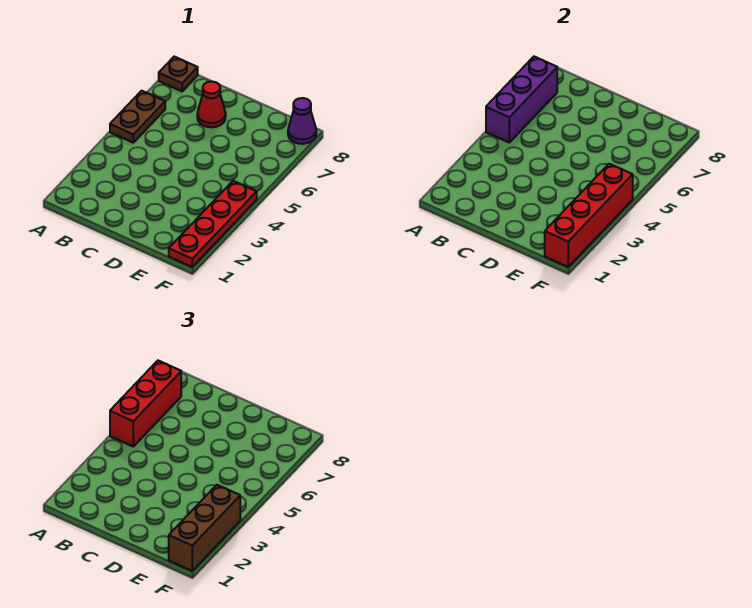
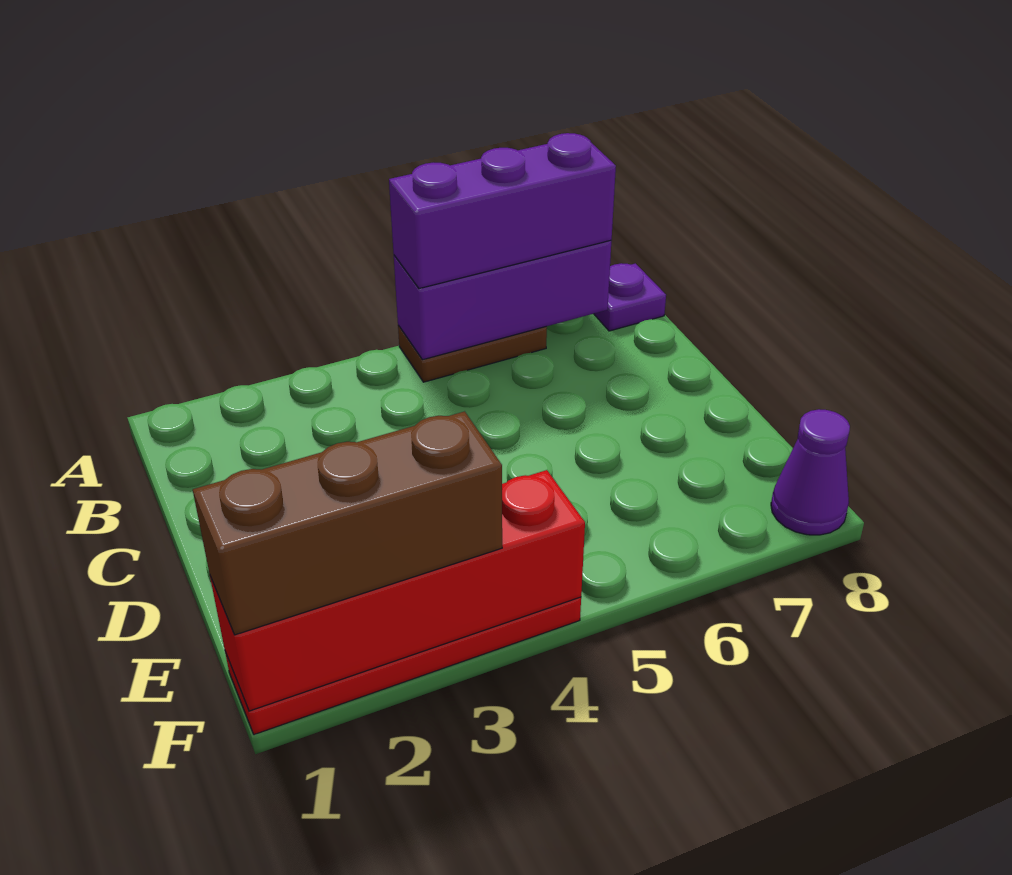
red 1x3 brick [110,361,181,446] -> purple 1x3 brick [389,133,616,289]
brown 1x1 plate [159,57,198,91] -> purple 1x1 plate [594,263,666,331]
red 1x1 cone [197,82,226,127] -> none

